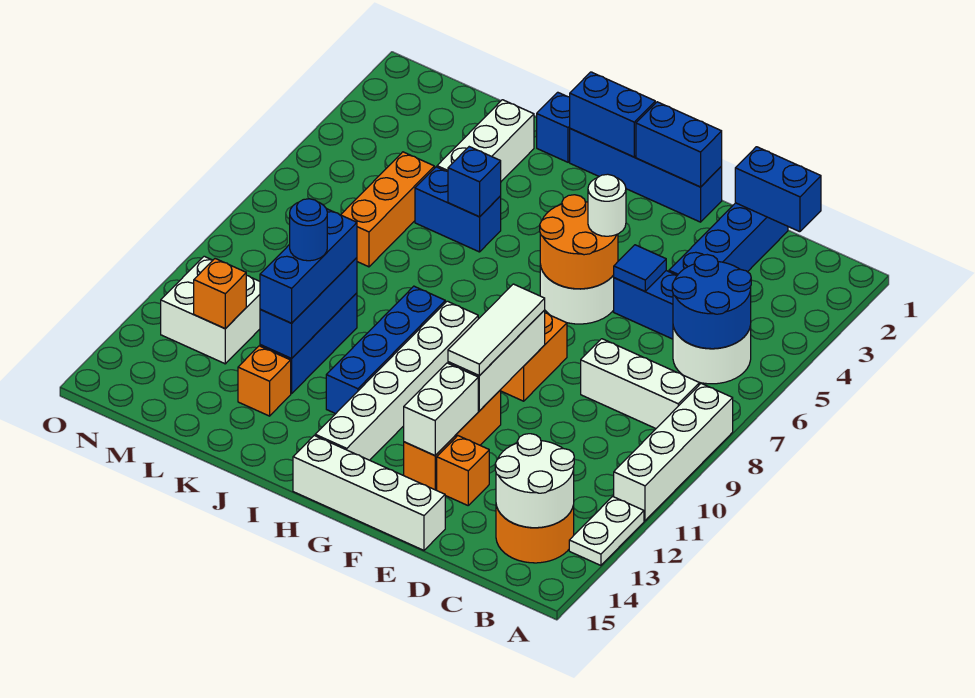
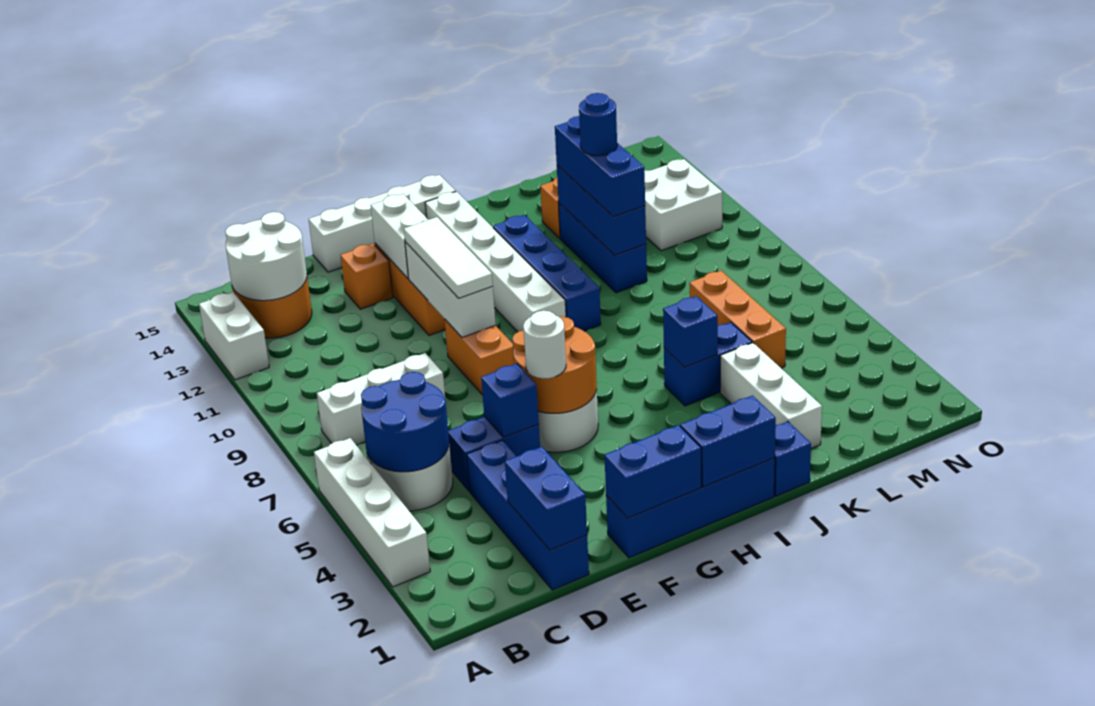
white 1x4 brick [614,384,733,521] -> white 1x4 brick moved to [314,438,430,587]
white 1x2 plate [569,496,644,565] -> white 1x2 brick [199,292,269,380]
blue 1x2 brick [735,147,821,232] -> blue 1x2 brick turned to [505,447,587,550]
blue 1x1 tile [614,245,666,291] -> blue 1x1 brick [481,364,539,438]
orange 1x1 brick [194,259,246,329] -> none

